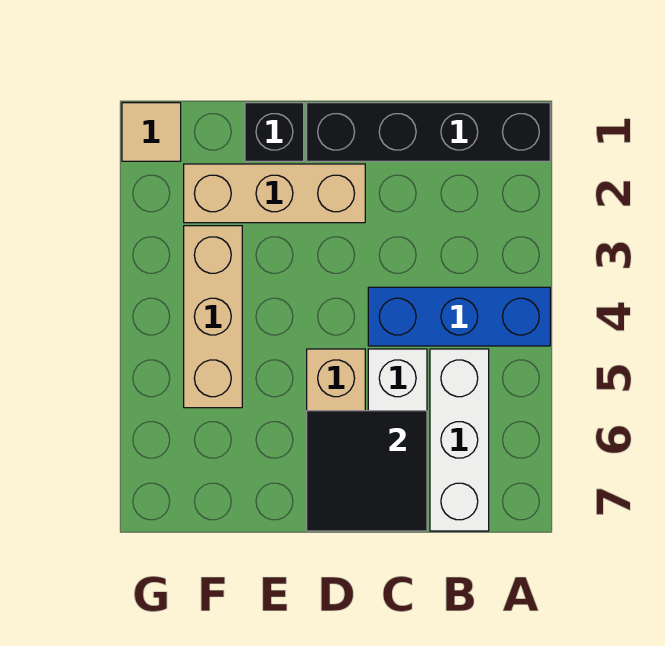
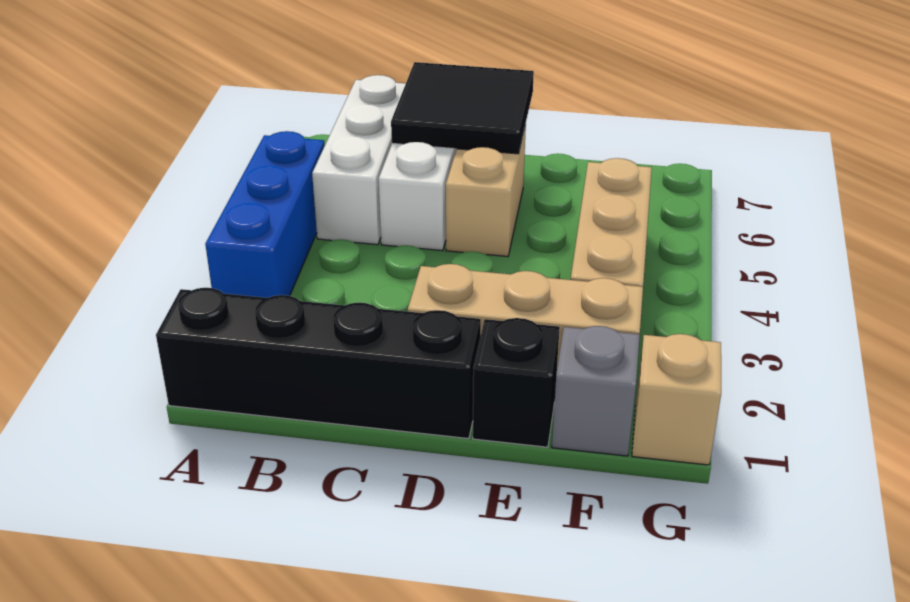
blue 1x3 brick [368,287,550,346] -> blue 1x3 brick turned to [205,131,325,298]
none -> grey 1x1 brick [552,326,640,456]
tan 1x1 tile [122,103,181,161] -> tan 1x1 brick [632,334,721,465]

